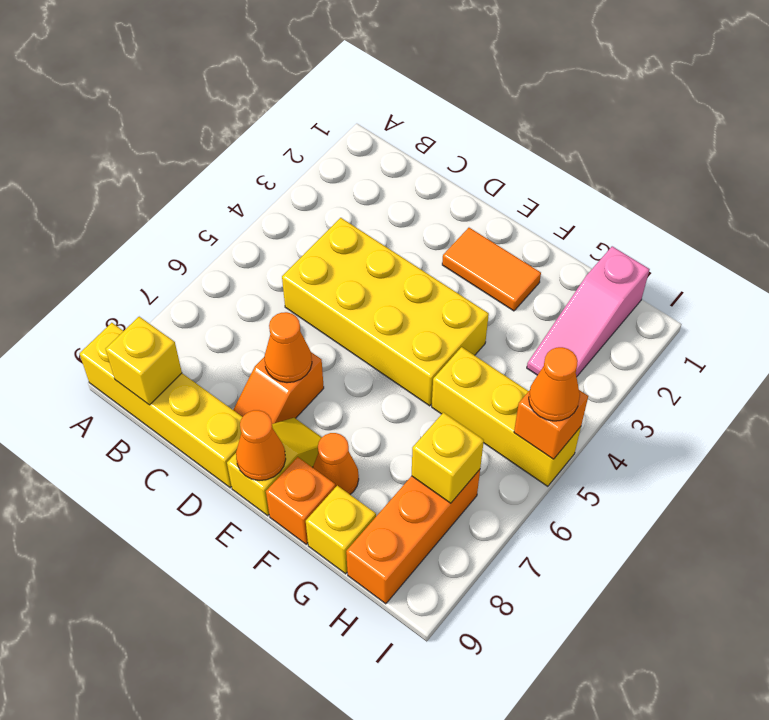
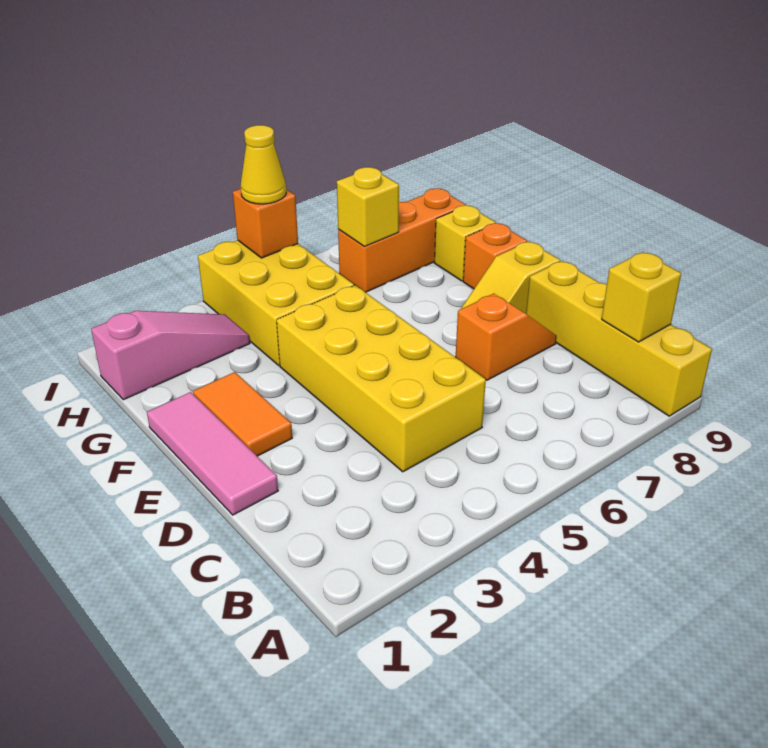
none -> pink 1x3 tile [147,392,278,515]
orange 1x1 cone [264,312,312,383] -> none
orange 1x1 cone [236,410,286,481] -> none
orange 1x1 cone [313,433,359,494] -> none
yellow 1x3 brick [432,347,581,486] -> yellow 2x3 brick [198,240,354,365]
orange 1x1 cone [529,347,580,421] -> yellow 1x1 cone [241,125,286,204]

